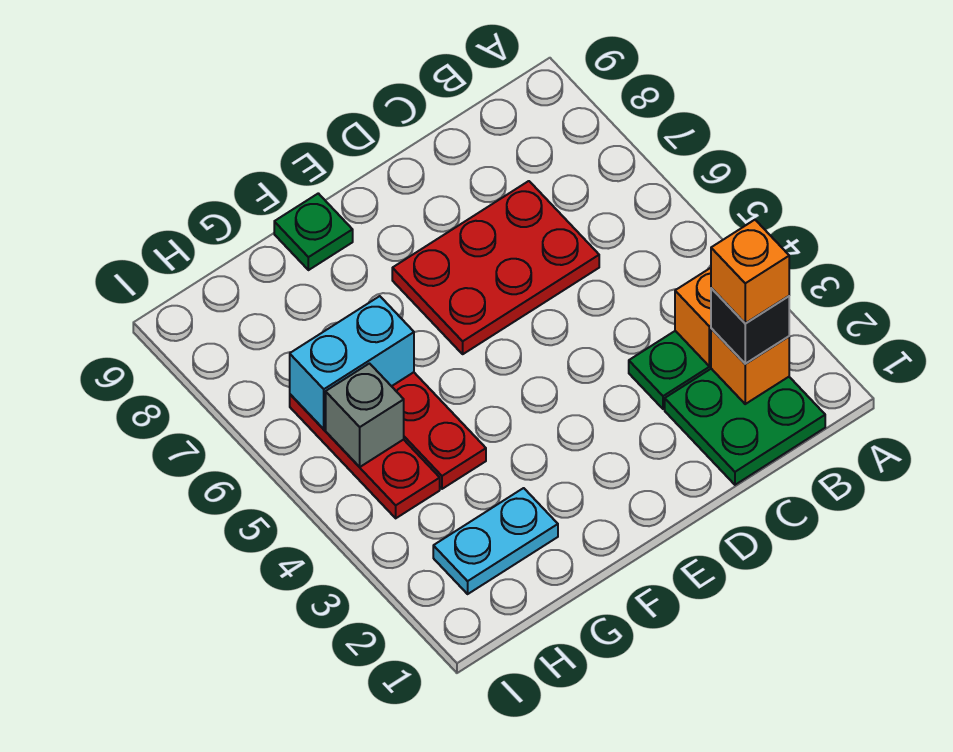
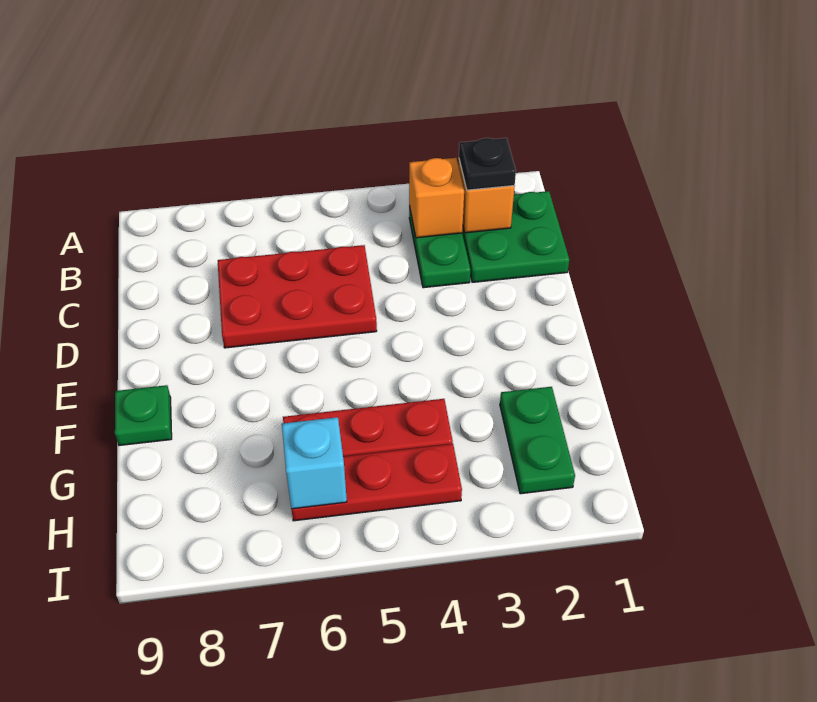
black 1x1 brick [711,288,789,364] -> black 1x1 plate [459,138,516,190]
orange 1x1 brick [711,220,789,323] -> none
red 2x3 plate [392,181,599,354] -> red 2x3 plate turned to [218,245,377,348]
cyan 1x2 plate [433,488,558,594] -> green 1x2 plate [500,387,575,494]
cyan 1x2 brick [290,296,414,429] -> cyan 1x1 brick [282,417,347,509]
grey 1x1 brick [326,364,404,467] -> none

